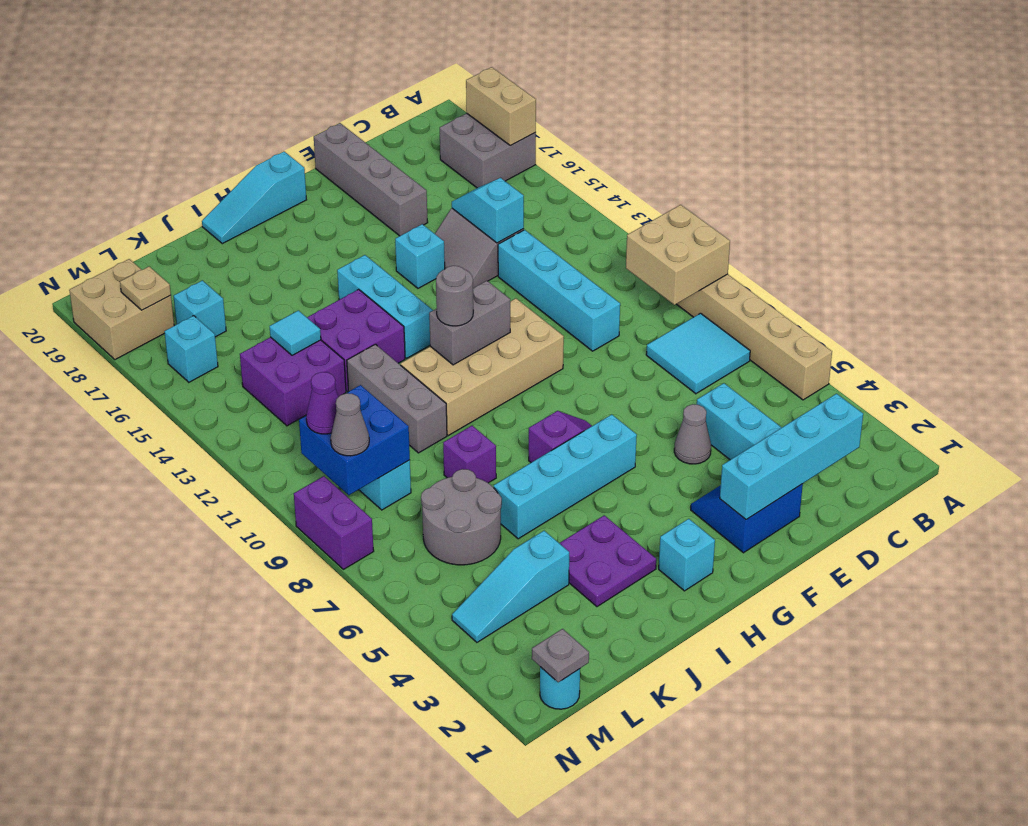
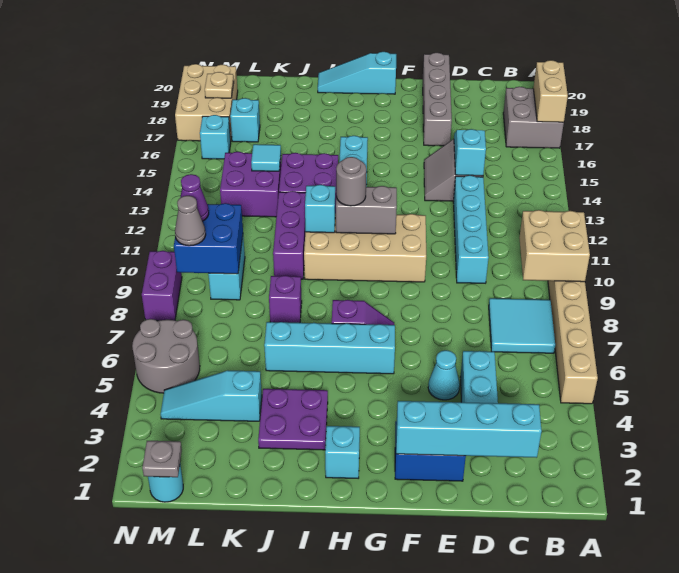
grey 1x1 cone [674,404,711,464] -> cyan 1x1 cone [428,350,460,400]
cyan 1x1 brick [395,224,445,288] -> cyan 1x1 brick moved to [305,185,335,233]
grey 1x3 brick [347,344,447,453] -> purple 1x3 brick [273,191,306,279]
grey 2x2 round brick [421,469,502,565] -> grey 2x2 round brick moved to [132,319,200,393]
tan 2x2 brick [69,259,174,360] -> tan 2x3 brick [175,64,238,141]

